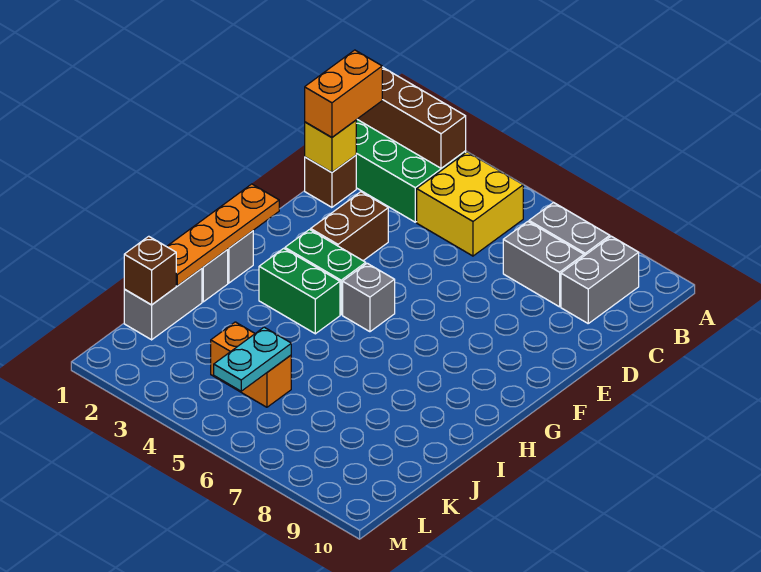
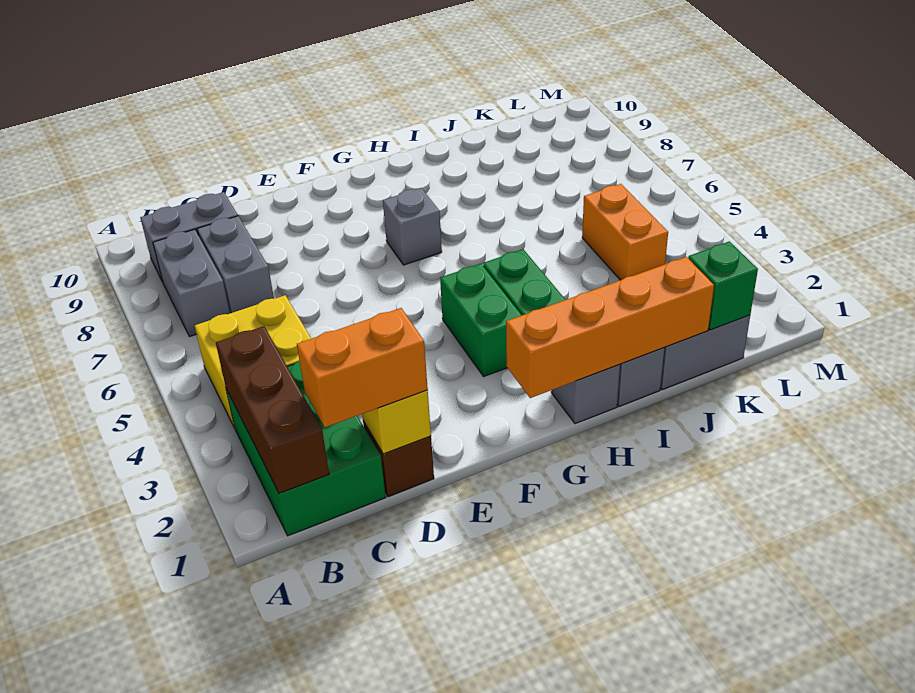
brown 1x2 brick [311,192,388,261] -> none
orange 1x4 plate [167,184,279,286] -> orange 1x4 brick [506,257,714,398]
grey 1x1 brick [343,263,395,332] -> grey 1x1 brick moved to [383,188,442,265]
brown 1x1 brick [124,236,176,305] -> green 1x1 brick [688,241,758,330]
cyan 1x2 plate [214,327,291,391] -> none

